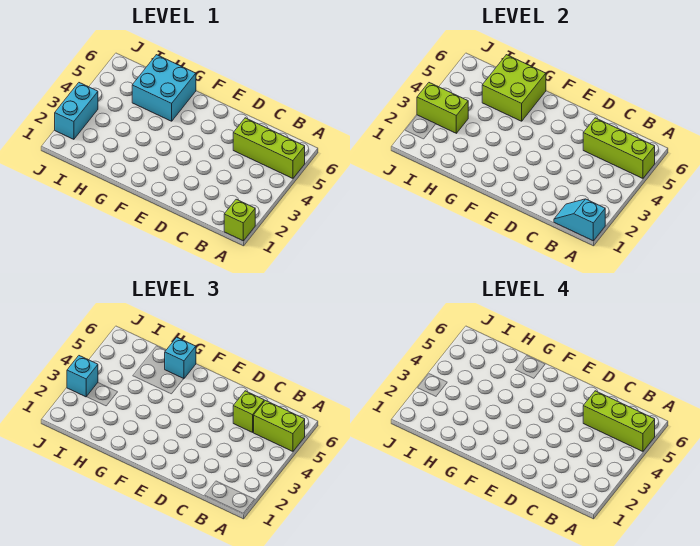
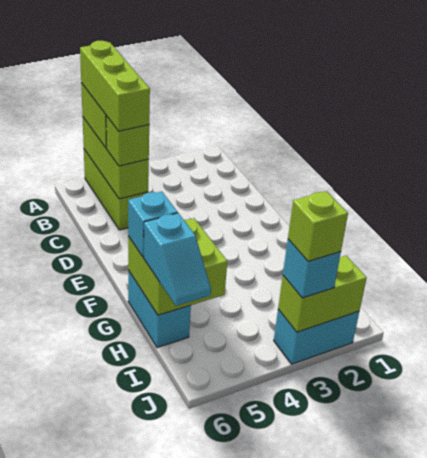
lime 1x1 brick [224,199,255,241] -> lime 1x1 brick moved to [288,191,348,261]
cyan 1x2 slope [554,199,605,241] -> cyan 1x2 slope moved to [143,213,211,306]
cyan 2x2 brick [132,55,196,121] -> cyan 1x2 brick [128,270,191,348]
lime 1x2 brick [417,83,468,133] -> lime 1x2 brick turned to [278,256,367,332]

